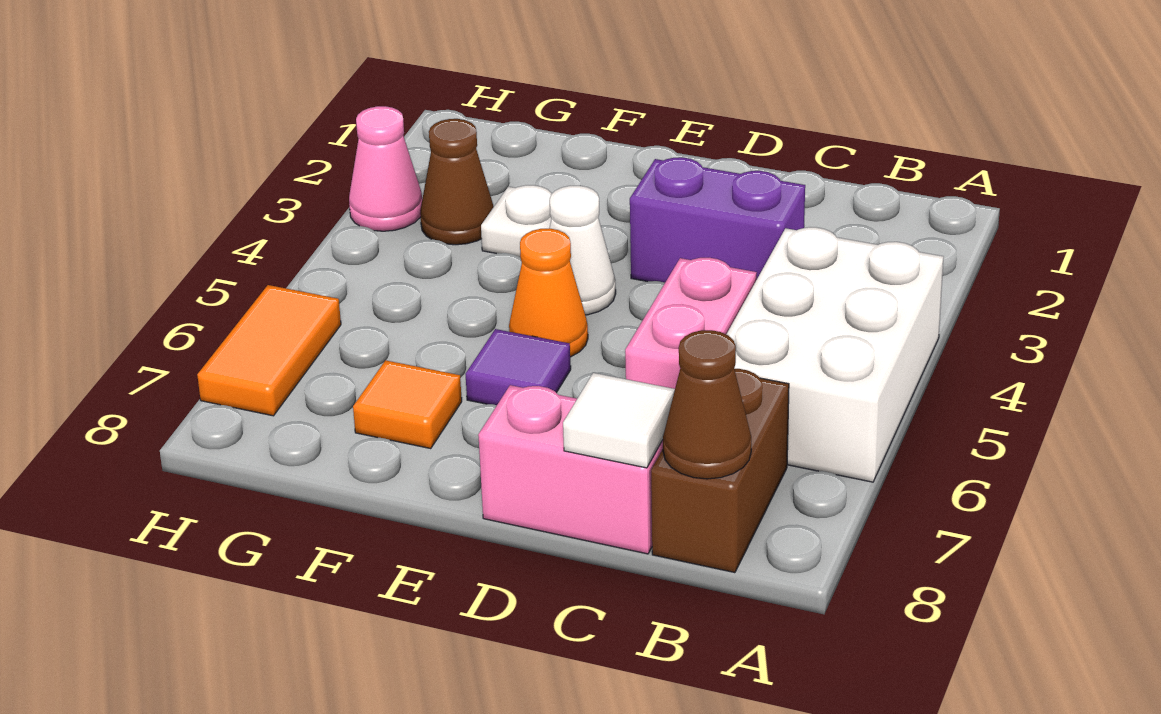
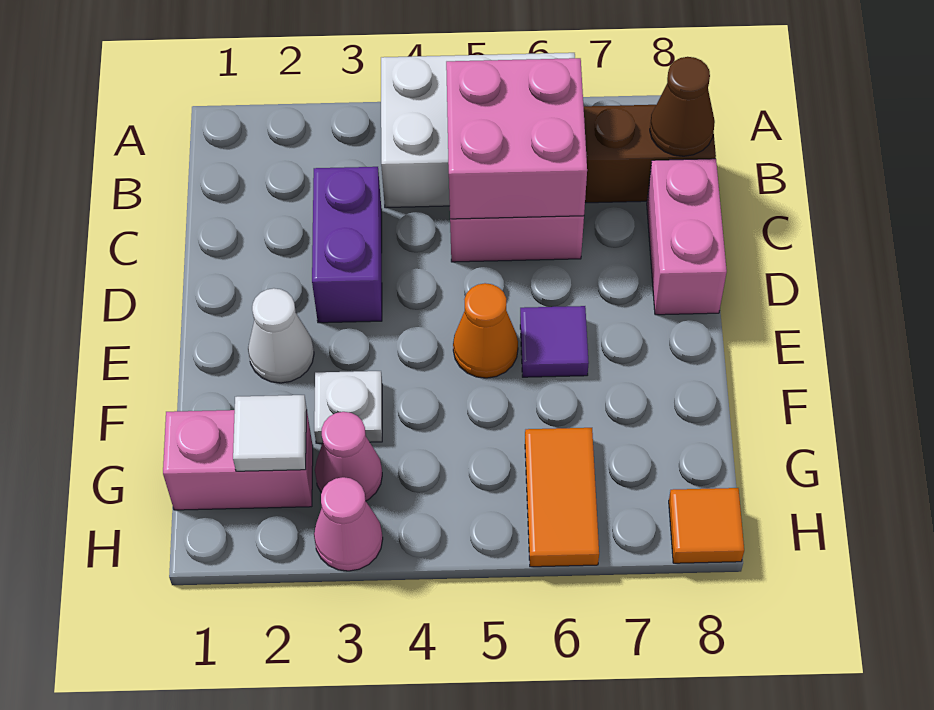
none -> pink 2x2 brick [446,58,587,219]
white 1x1 tile [563,373,675,468] -> white 1x1 tile moved to [233,395,307,471]
white 1x1 cone [550,186,616,315] -> white 1x1 cone moved to [248,288,314,383]
orange 1x1 tile [353,360,462,449] -> orange 1x1 tile moved to [669,488,744,563]
none -> pink 1x2 brick [163,410,313,510]
brown 1x1 cone [420,119,494,245] -> pink 1x1 cone [315,412,382,501]
orange 1x2 tile [197,285,341,416] -> orange 1x2 tile turned to [525,428,599,567]

